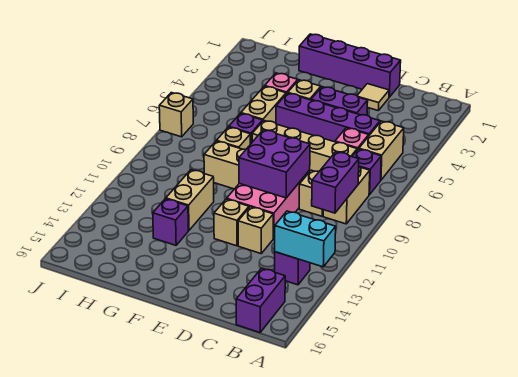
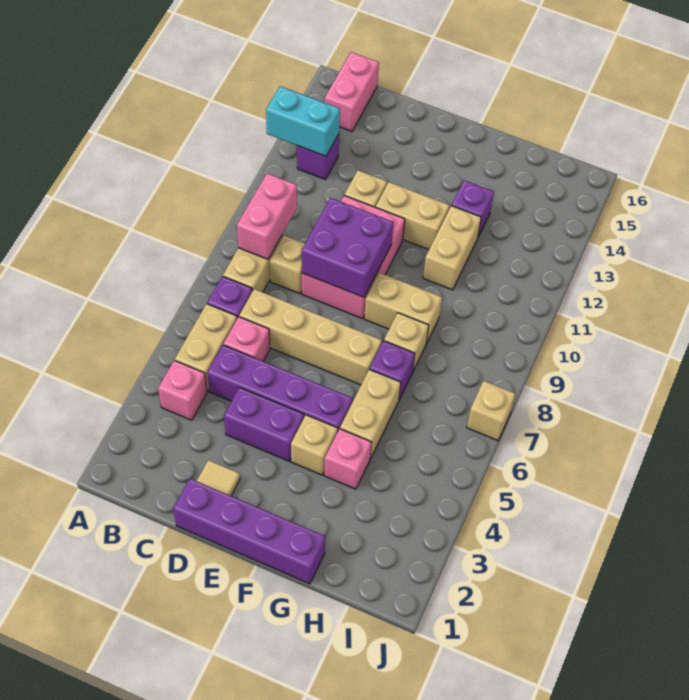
none -> pink 1x1 brick [158,360,207,420]
purple 1x2 brick [312,152,359,213] -> pink 1x2 brick [237,173,297,259]
purple 1x2 brick [236,268,285,333] -> pink 1x2 brick [324,52,379,131]
tan 1x1 brick [214,199,249,246] -> tan 1x2 brick [376,182,450,250]

